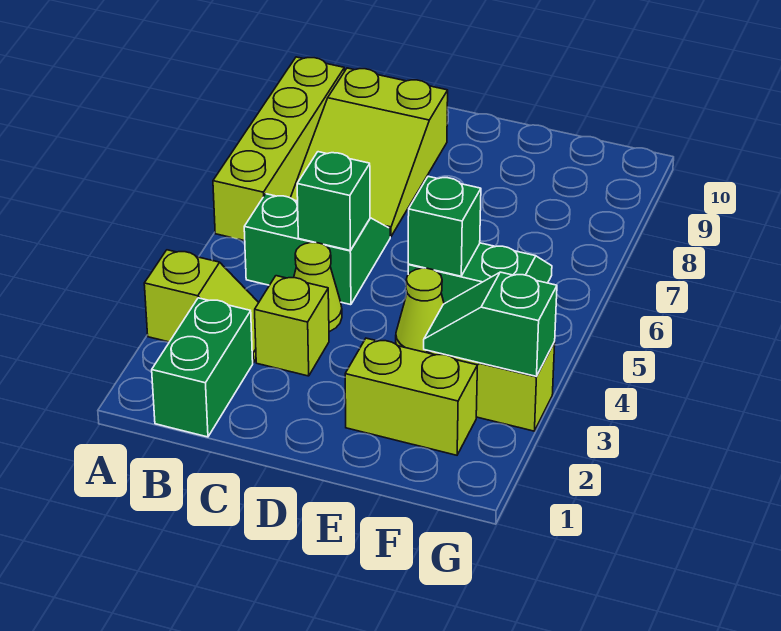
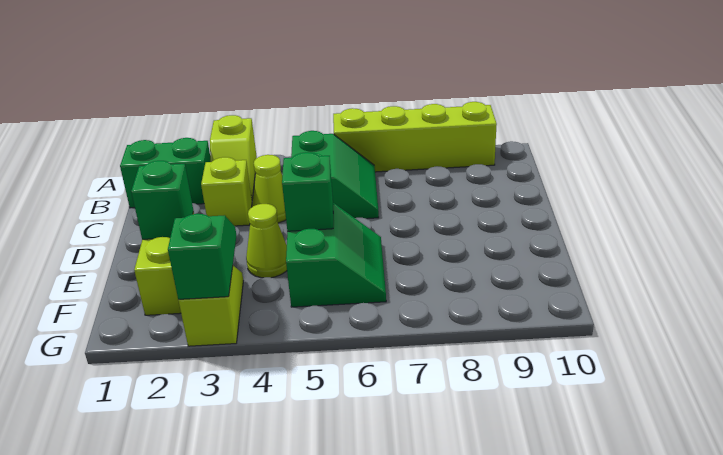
lime 2x3 slope [291,68,448,237] -> none
green 1x1 brick [297,152,370,250] -> green 1x1 brick moved to [131,161,193,239]

